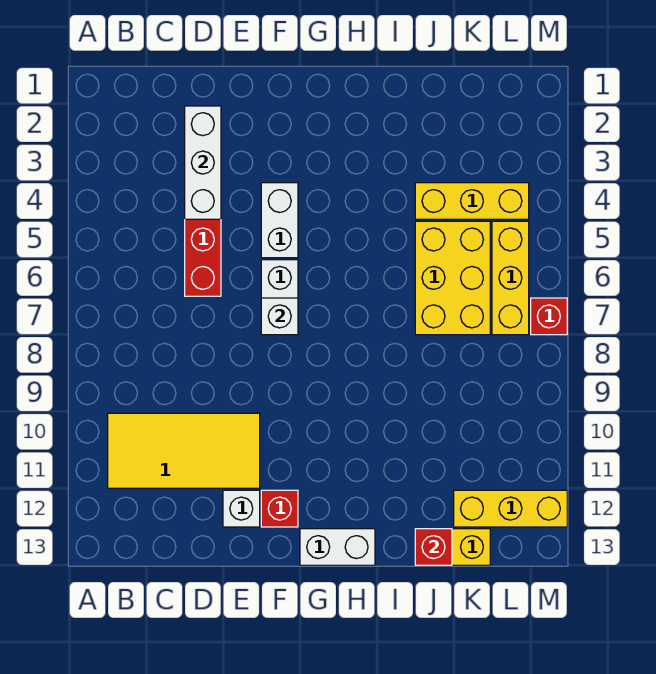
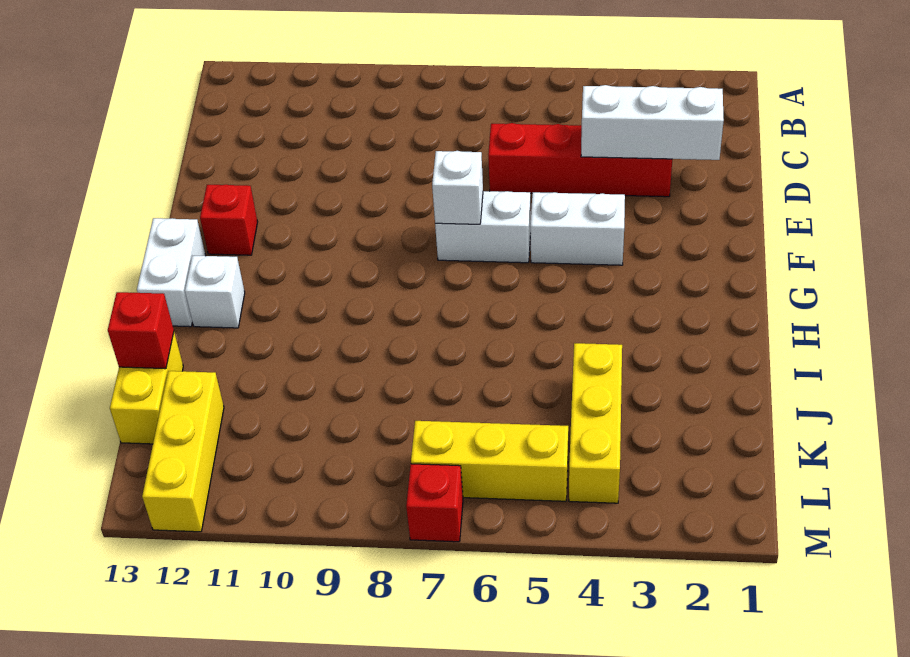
yellow 2x4 tile [108,413,260,488] -> none
white 1x1 brick [223,490,260,527] -> white 1x1 brick moved to [185,256,245,328]
yellow 2x3 brick [415,221,490,335] -> none

